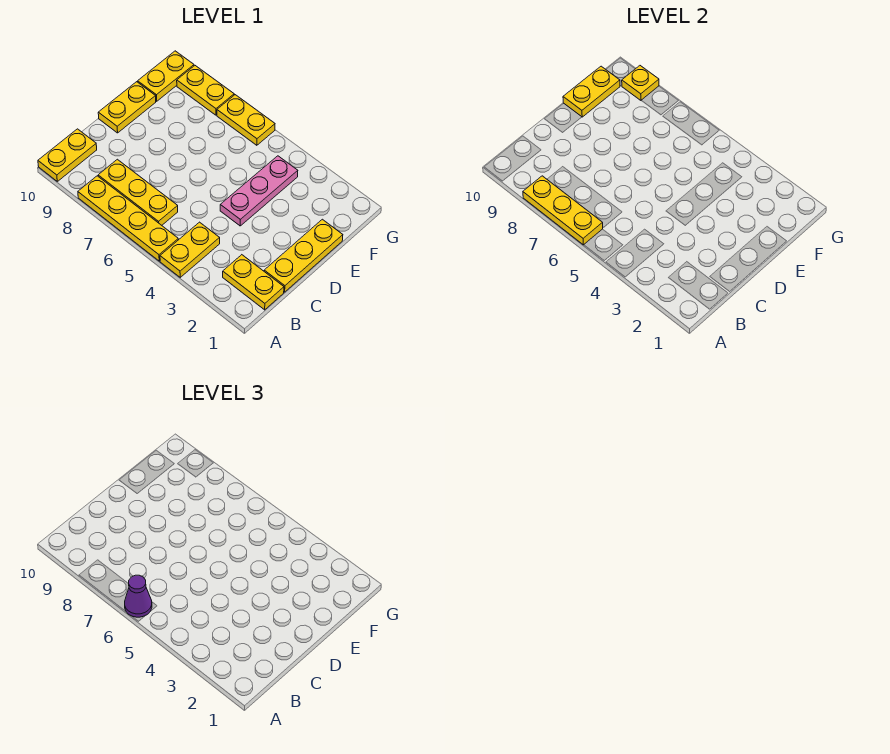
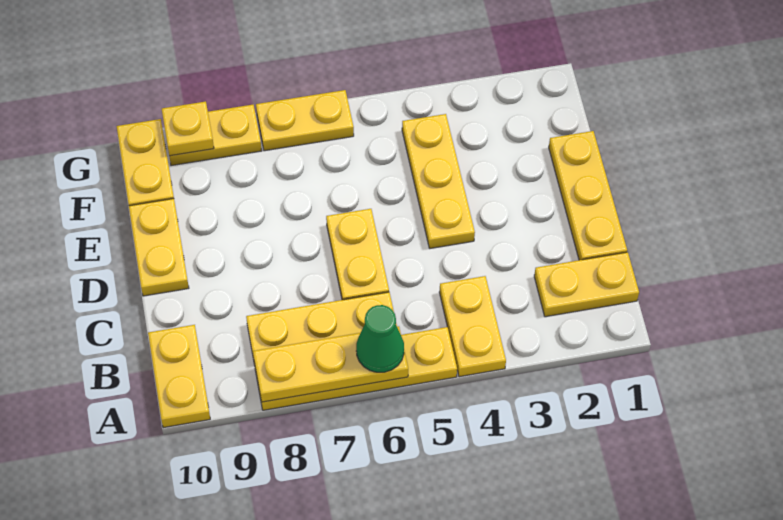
purple 1x1 cone [125,575,152,617] -> green 1x1 cone [356,305,404,372]
pink 1x3 plate [220,156,298,226] -> yellow 1x3 plate [402,114,475,248]
yellow 1x2 plate [563,66,620,117] -> yellow 1x2 plate moved to [326,209,389,300]

